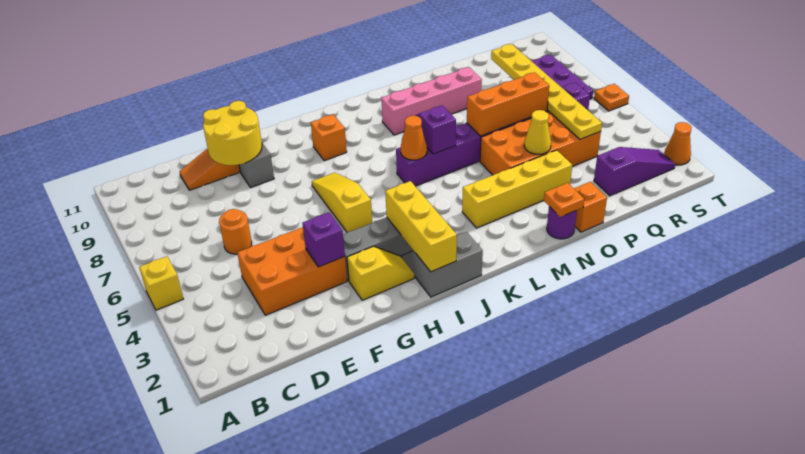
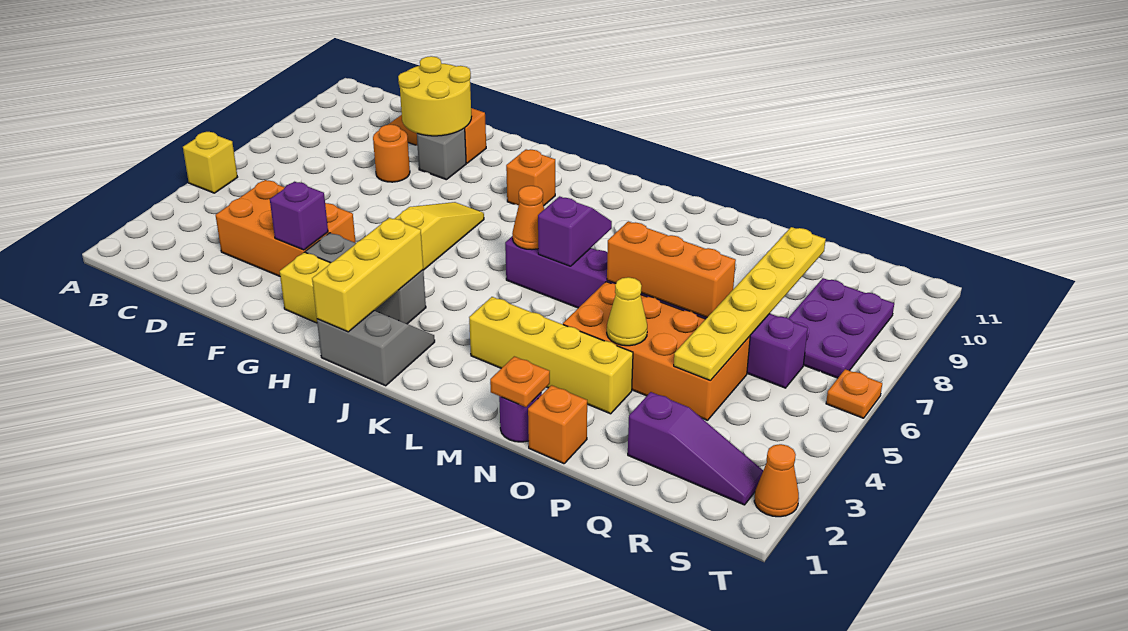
orange 1x1 round brick [219,209,252,254] -> orange 1x1 round brick moved to [373,125,410,182]
pink 1x4 brick [381,67,482,135] -> none

